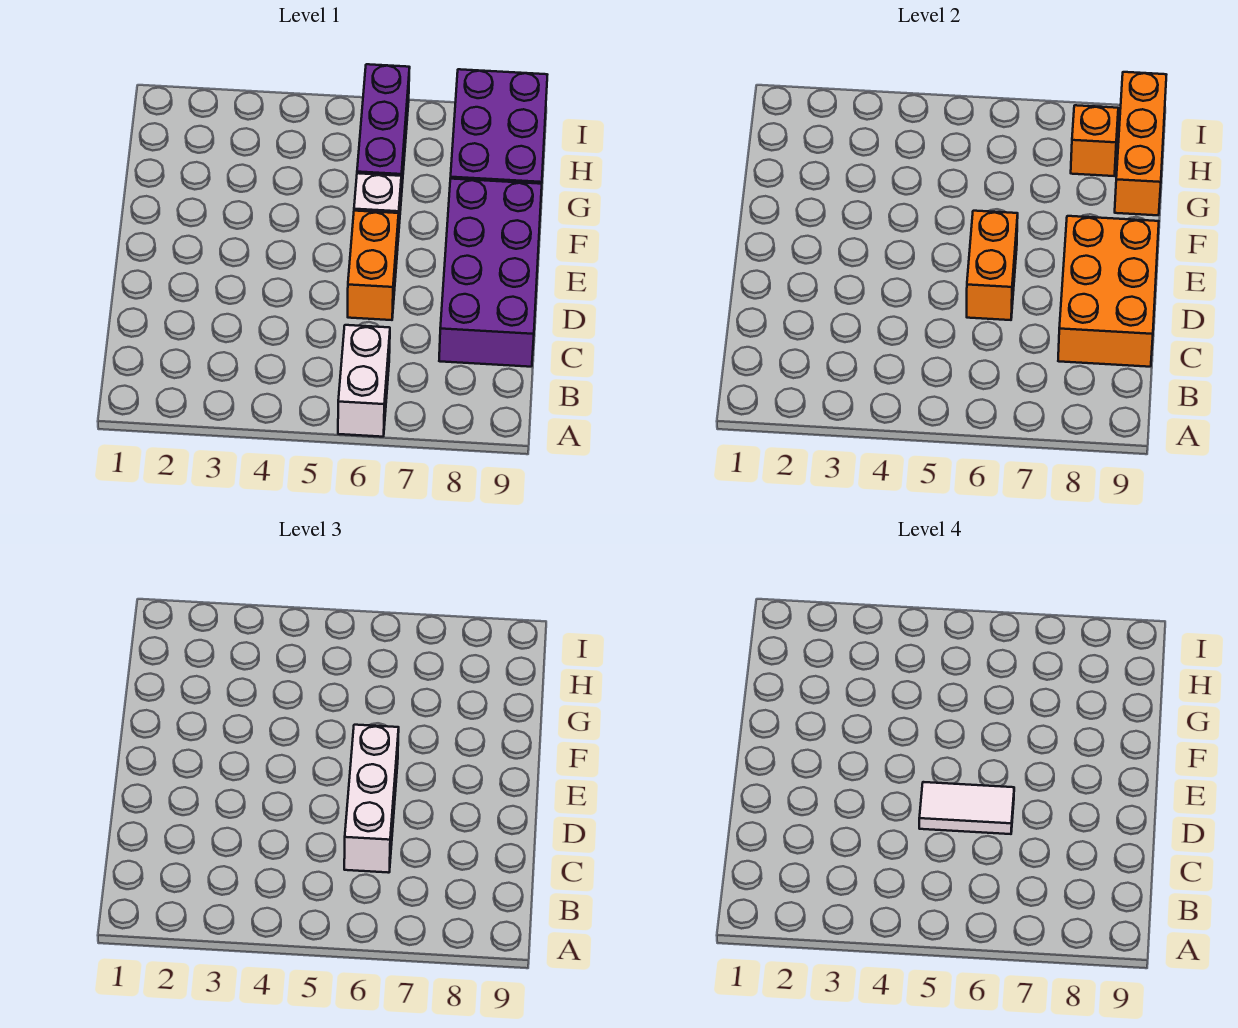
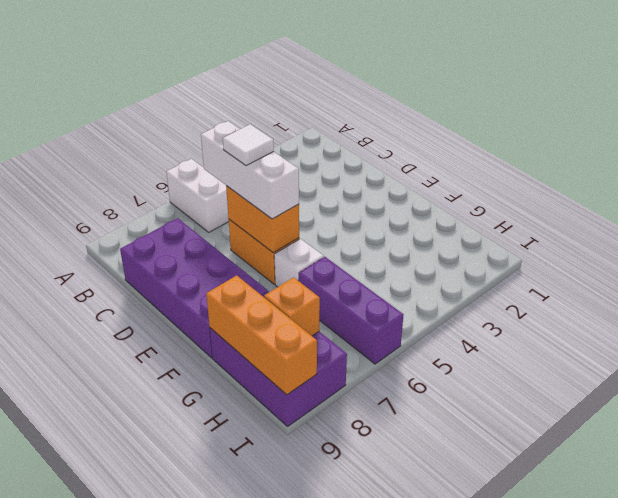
orange 2x3 brick [1058,216,1159,367] -> none
white 1x2 tile [919,782,1014,834] -> white 1x1 tile [223,124,274,166]

